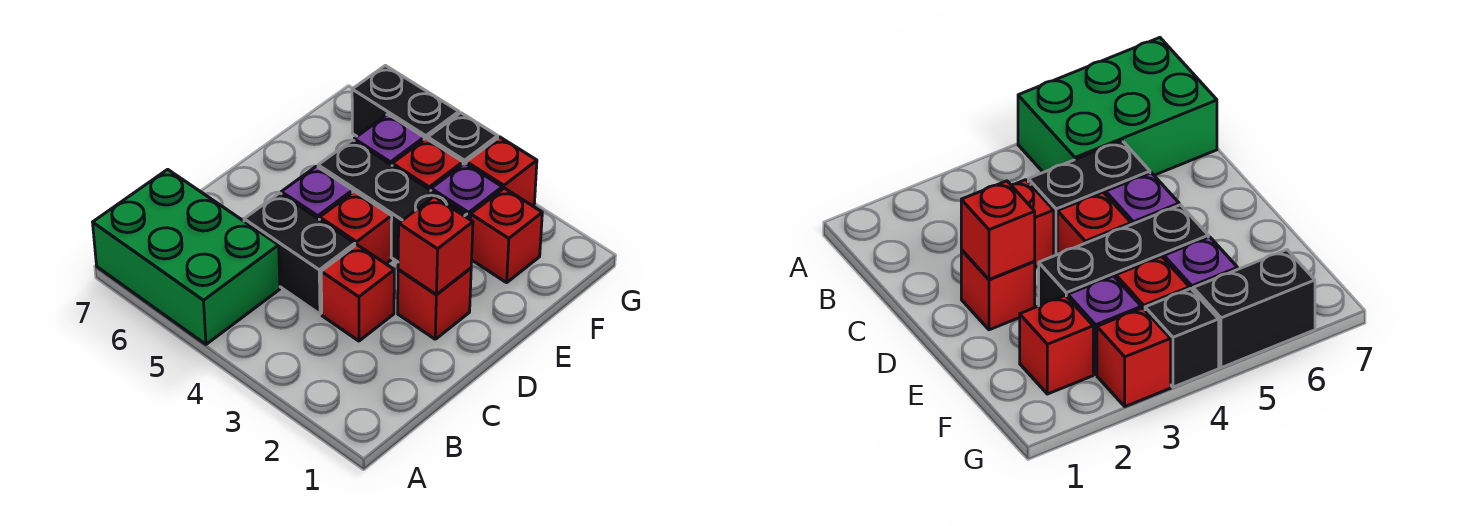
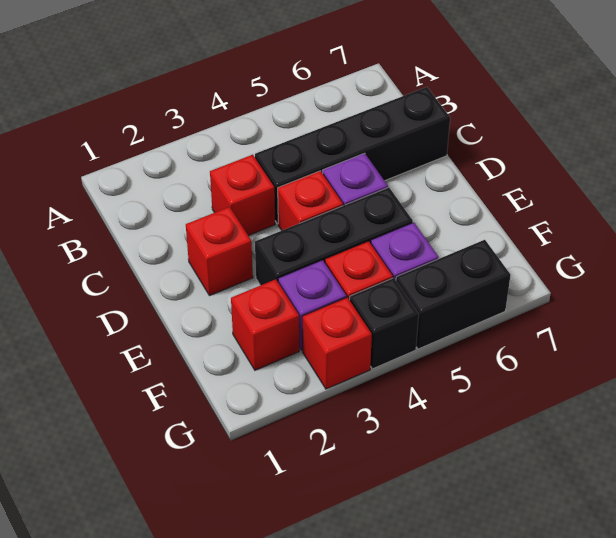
green 2x3 brick [93,169,280,344] -> none
black 1x2 brick [244,193,355,314] -> black 1x4 brick [255,87,450,224]
red 1x1 brick [398,197,473,294] -> none

